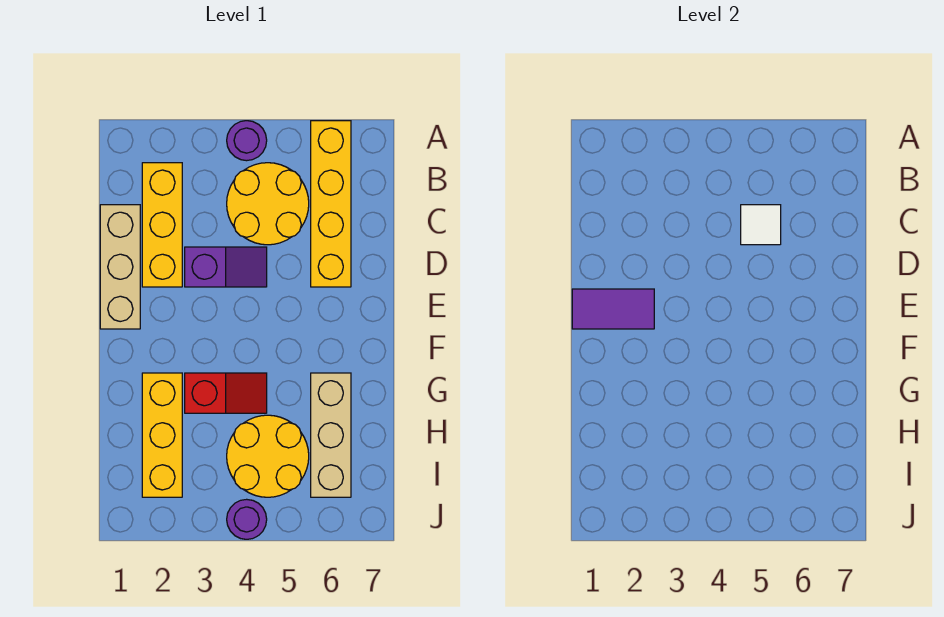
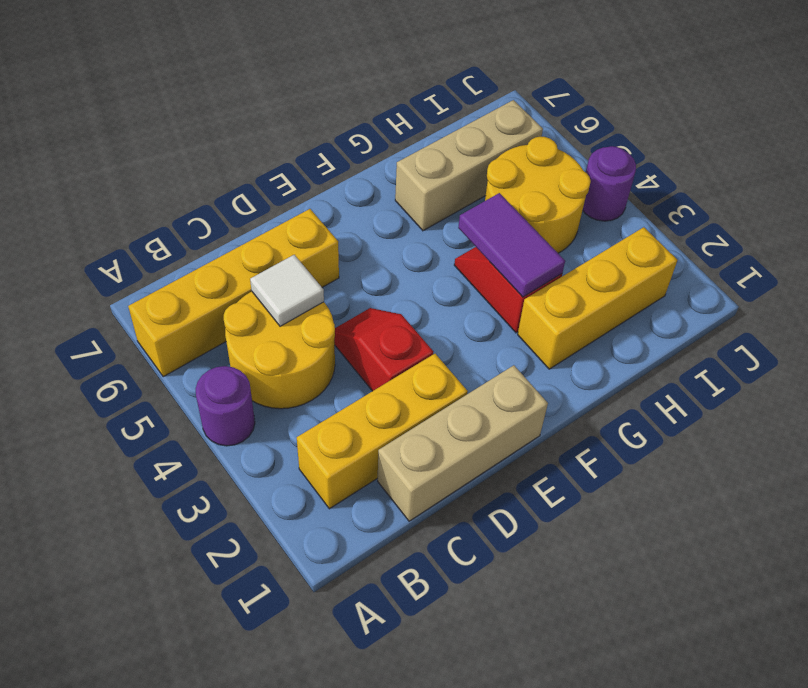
purple 1x2 slope [185,247,267,287] -> red 1x2 slope [334,308,433,391]
purple 1x2 tile [572,289,654,329] -> purple 1x2 tile moved to [458,193,565,297]

